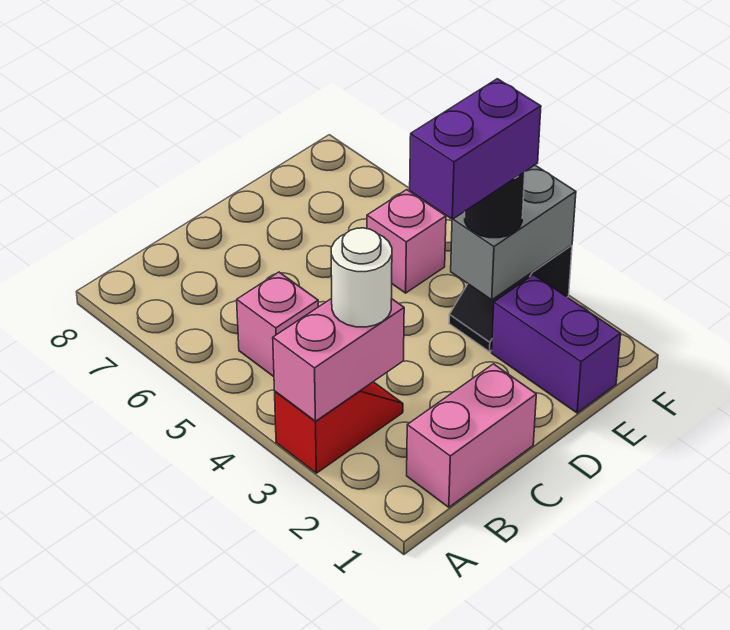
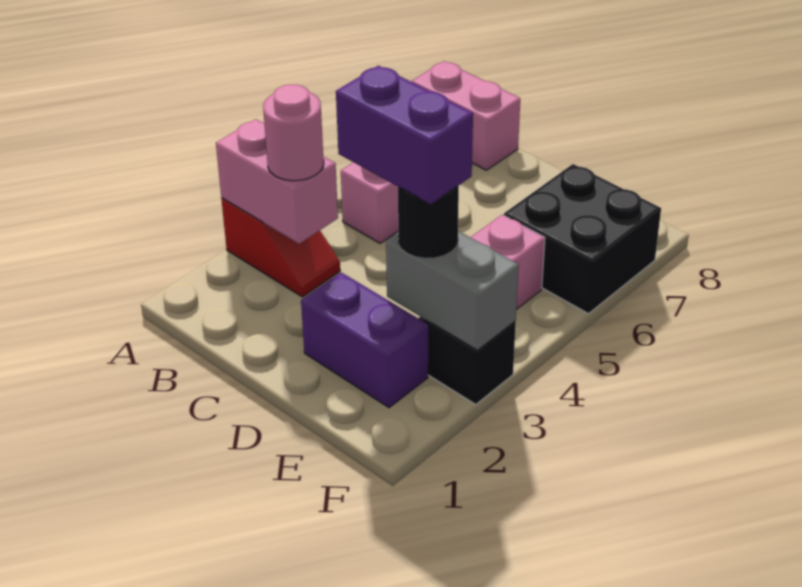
pink 1x2 brick [407,364,536,507] -> pink 1x2 brick moved to [411,61,520,170]
white 1x1 round brick [331,228,392,327] -> pink 1x1 round brick [263,85,324,181]
purple 1x2 brick [492,275,621,413] -> purple 1x2 brick turned to [301,273,428,408]
none -> black 2x2 brick [504,164,661,314]

